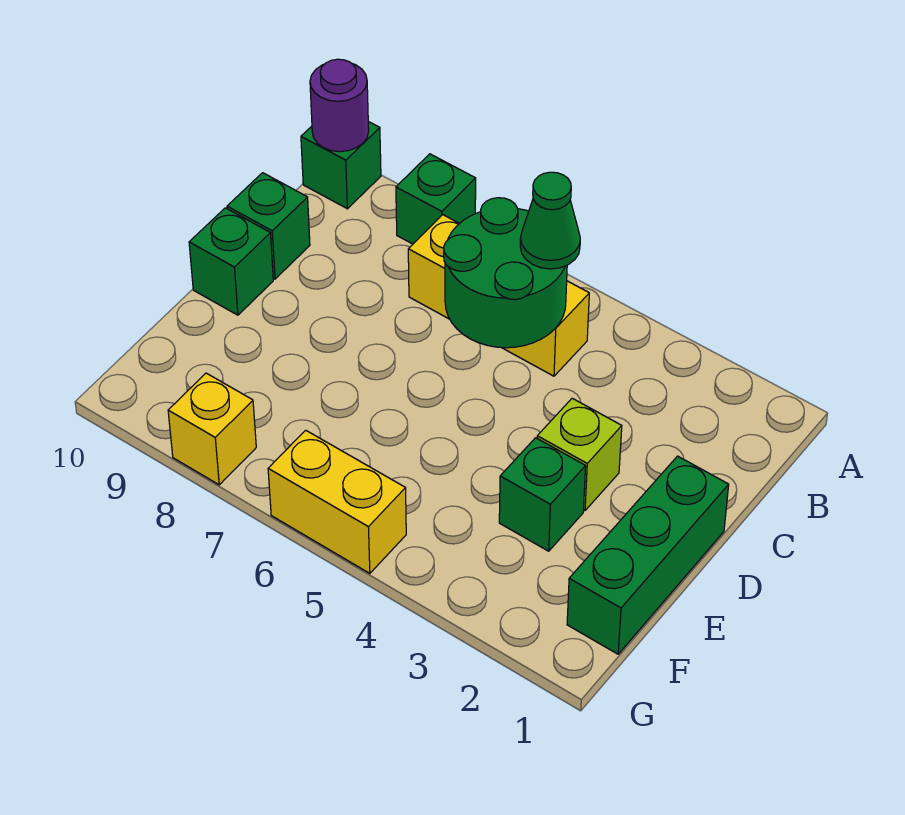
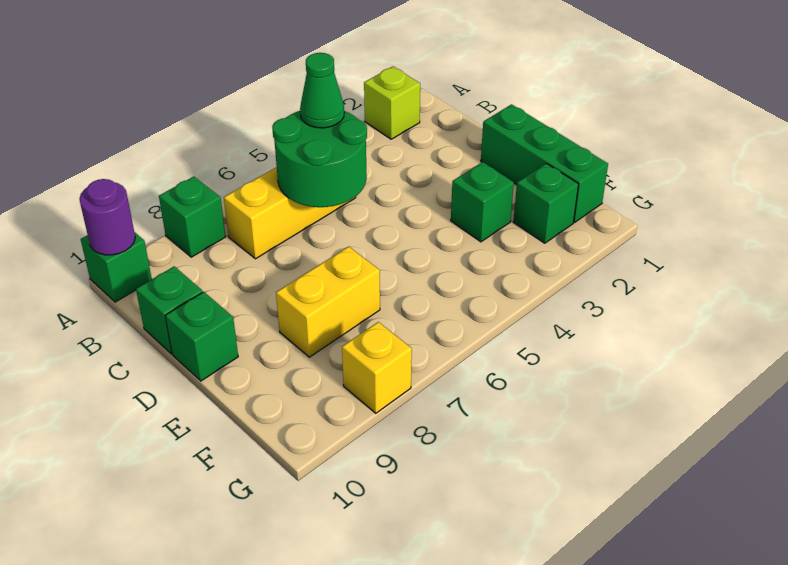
lime 1x1 brick [537,398,622,511] -> lime 1x1 brick moved to [364,66,420,139]
none -> green 1x1 brick [513,163,578,243]
yellow 1x2 brick [268,430,406,573] -> yellow 1x2 brick moved to [276,247,380,357]

